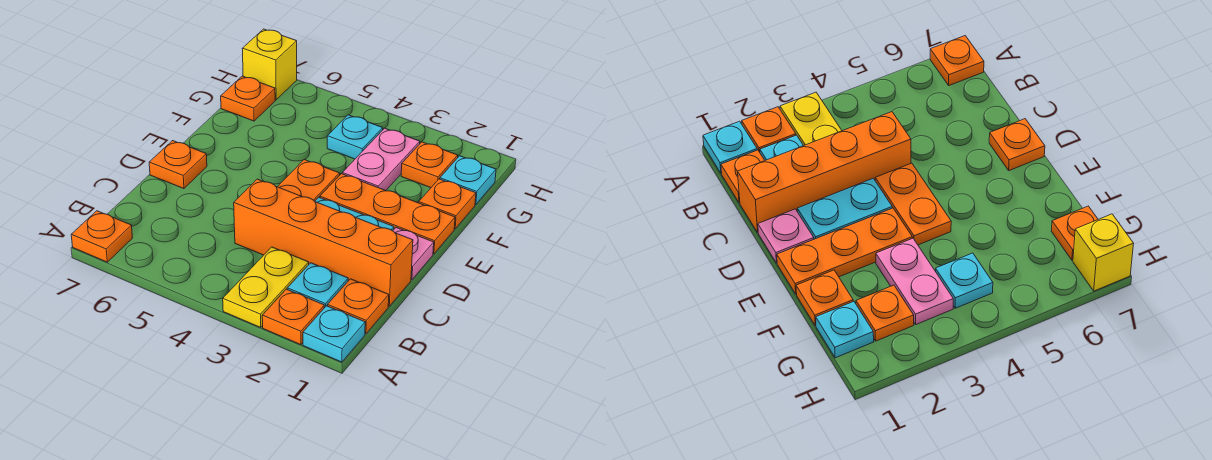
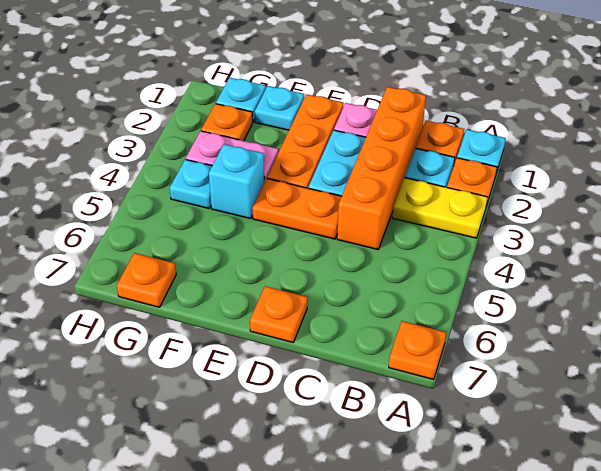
orange 1x1 plate [419,179,476,229] -> cyan 1x1 plate [255,86,304,130]
none -> cyan 1x1 brick [209,144,264,219]
yellow 1x1 brick [242,29,297,100] -> none

